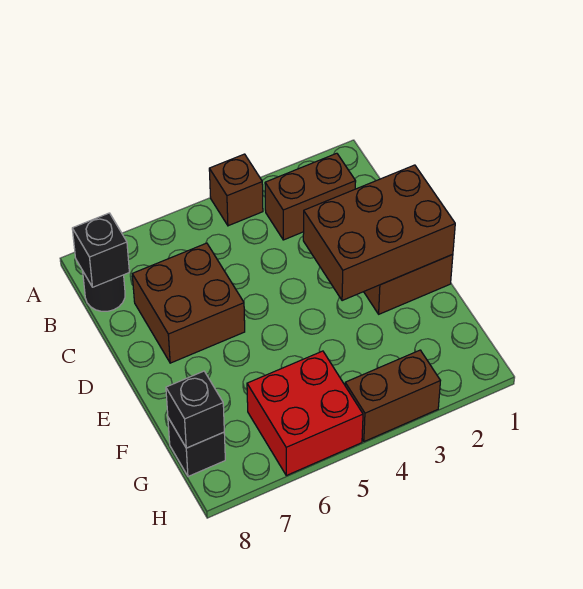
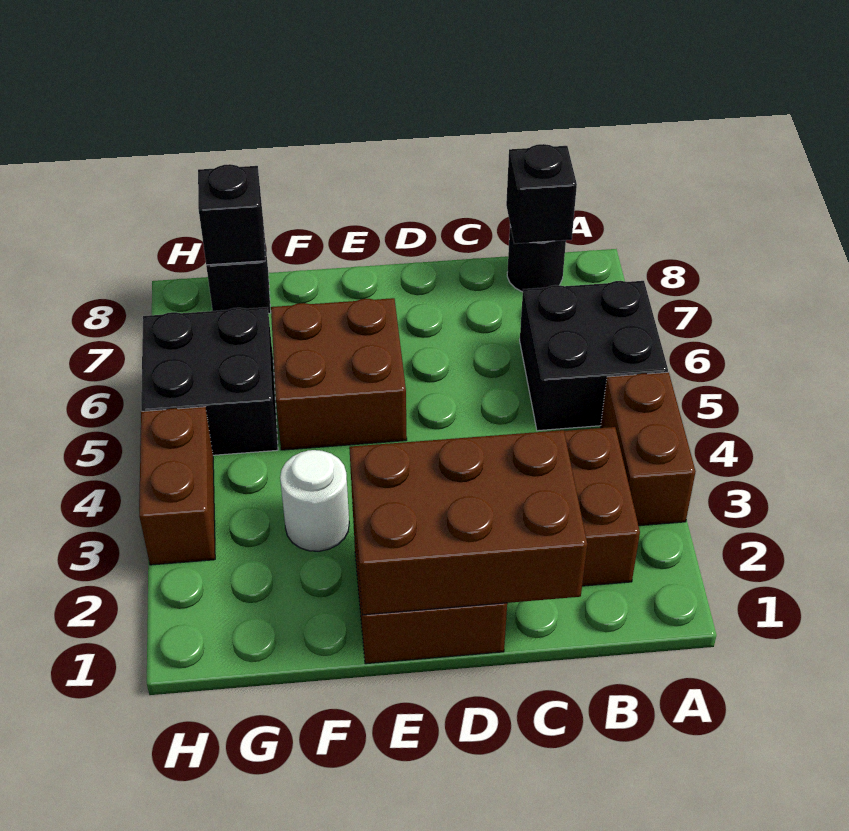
brown 1x1 brick [209,154,263,226] -> brown 1x2 brick [601,372,696,526]
none -> black 2x2 brick [520,281,668,431]
brown 2x2 brick [132,243,245,363] -> brown 2x2 brick moved to [271,298,407,450]
brown 2x3 brick [303,165,455,301] -> brown 2x3 brick turned to [349,430,587,615]
none -> white 1x1 round brick [280,450,349,551]
red 2x2 brick [247,351,363,475] -> black 2x2 brick [141,307,278,455]

